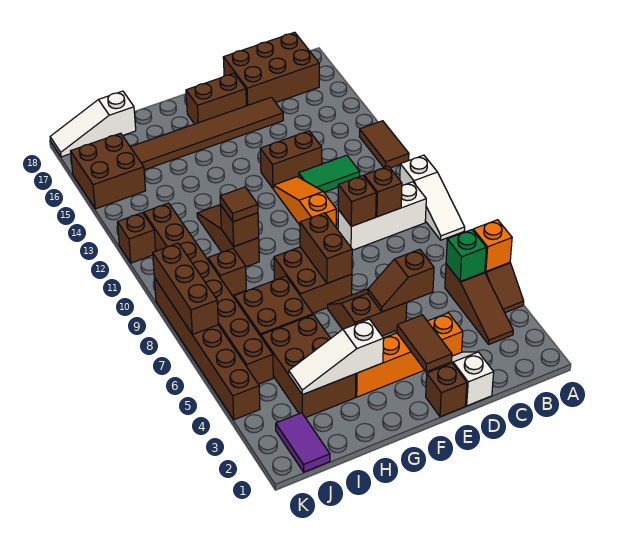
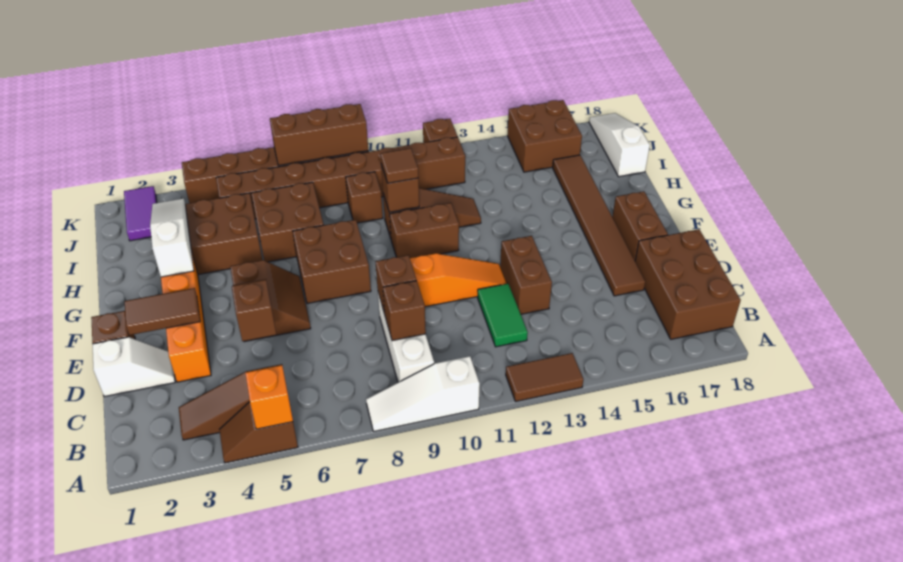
green 1x1 brick [446,230,486,281] -> none
brown 1x2 brick [300,213,352,283] -> brown 1x2 brick moved to [390,203,459,258]
purple 1x2 tile [276,413,330,472] -> purple 1x2 tile turned to [124,186,157,241]

